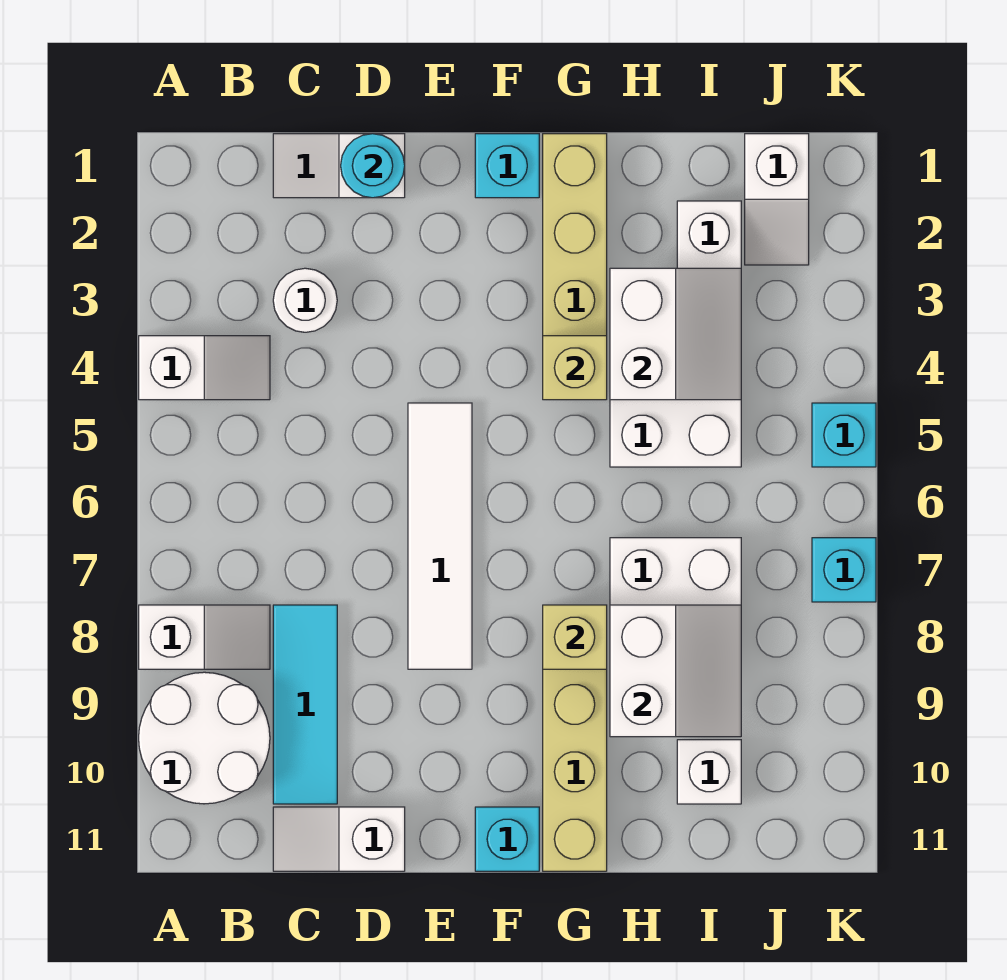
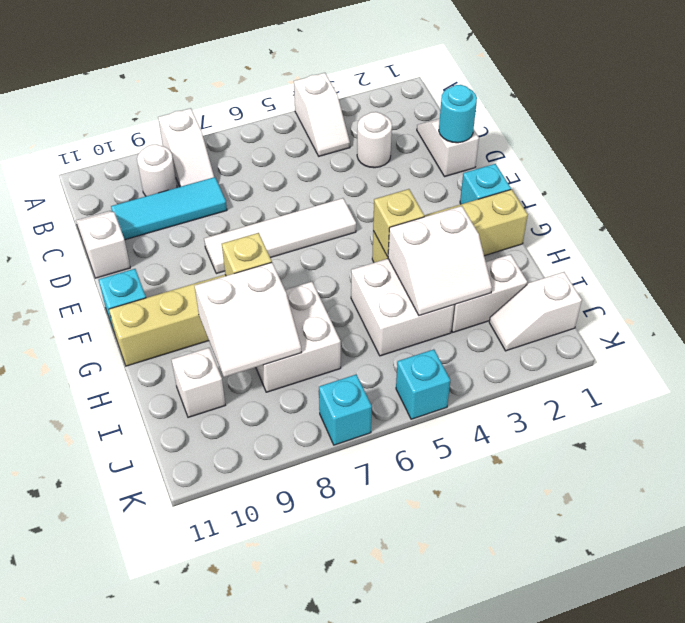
white 2x2 round brick [139,672,270,804] -> white 1x1 round brick [137,144,177,196]

